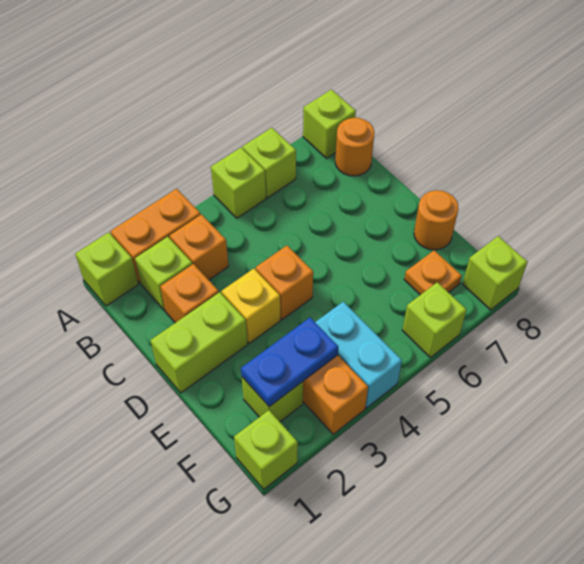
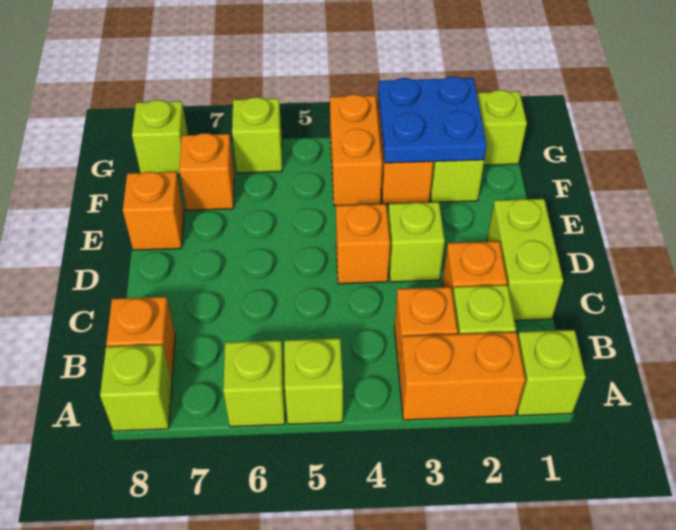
orange 1x1 round brick [335,118,374,176] -> orange 1x1 brick [106,297,175,379]
lime 1x2 brick [150,292,248,393] -> lime 1x2 brick turned to [487,199,563,321]
yellow 1x1 brick [221,269,280,343] -> lime 1x1 brick [388,202,445,282]
orange 1x1 round brick [414,190,458,250] -> orange 1x1 brick [123,172,184,250]
blue 1x2 plate [241,318,338,407] -> blue 2x2 plate [378,76,487,163]
cyan 1x2 brick [315,302,402,408] -> orange 1x2 brick [330,94,382,206]
orange 1x1 plate [404,250,462,295] -> orange 1x1 brick [179,133,234,210]

